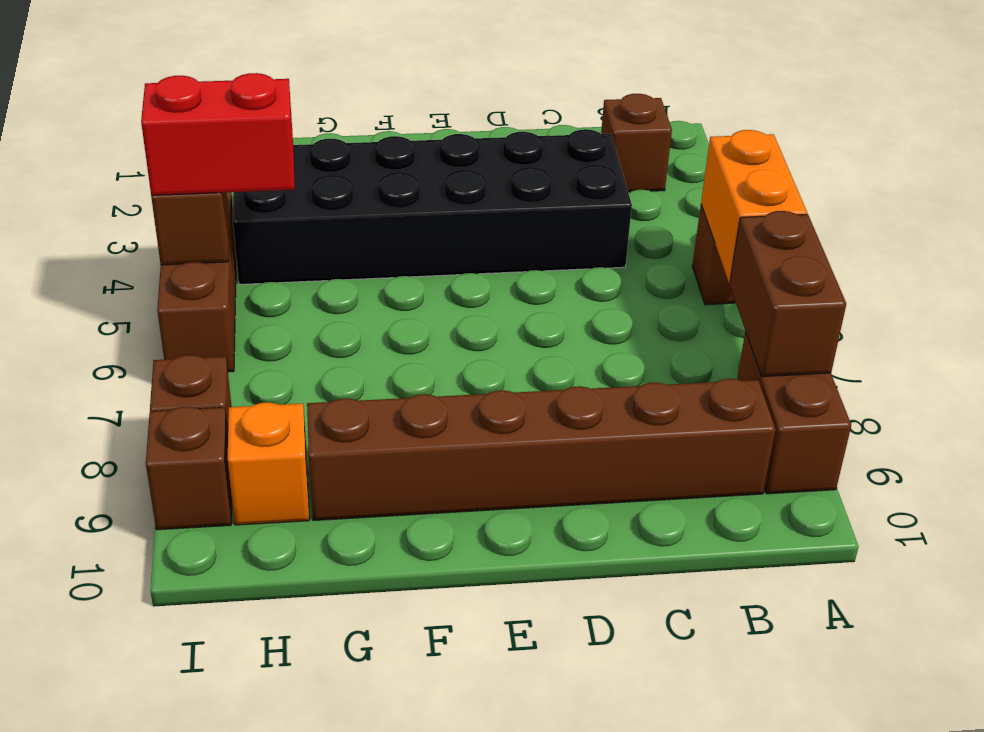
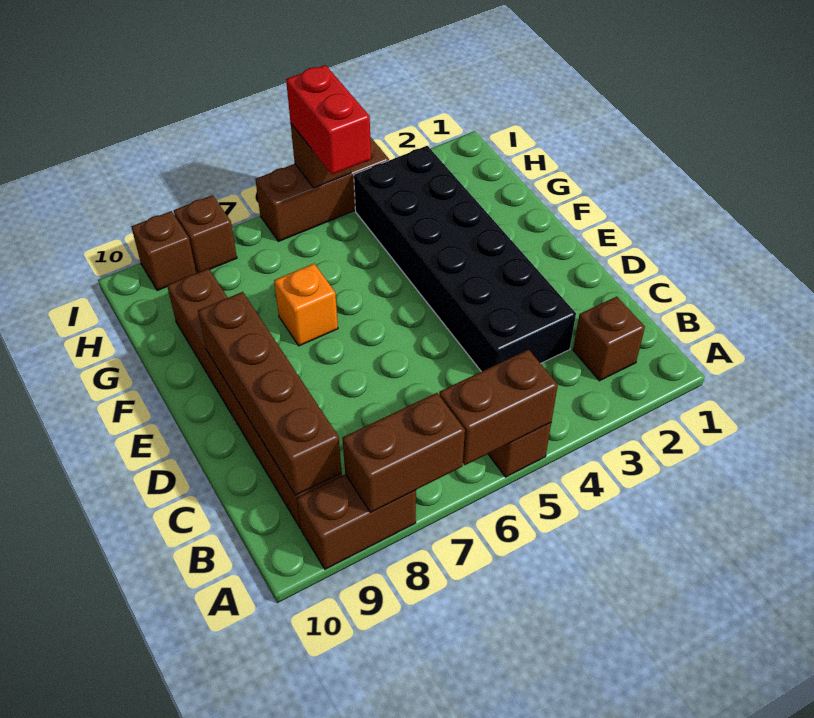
orange 1x2 brick [701,130,807,283] -> brown 1x2 brick [439,350,558,465]
none -> brown 1x4 brick [198,292,342,495]
orange 1x1 brick [228,402,309,525] -> orange 1x1 brick moved to [274,264,338,346]

